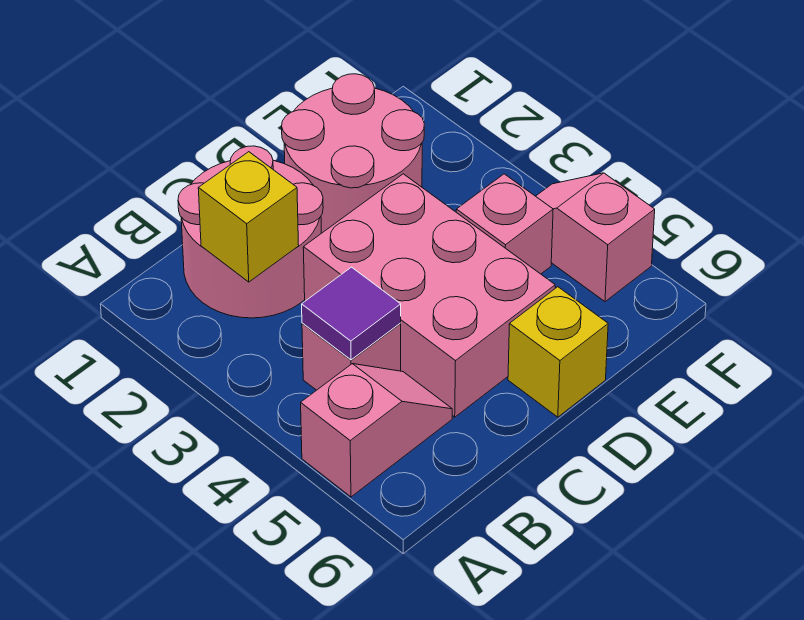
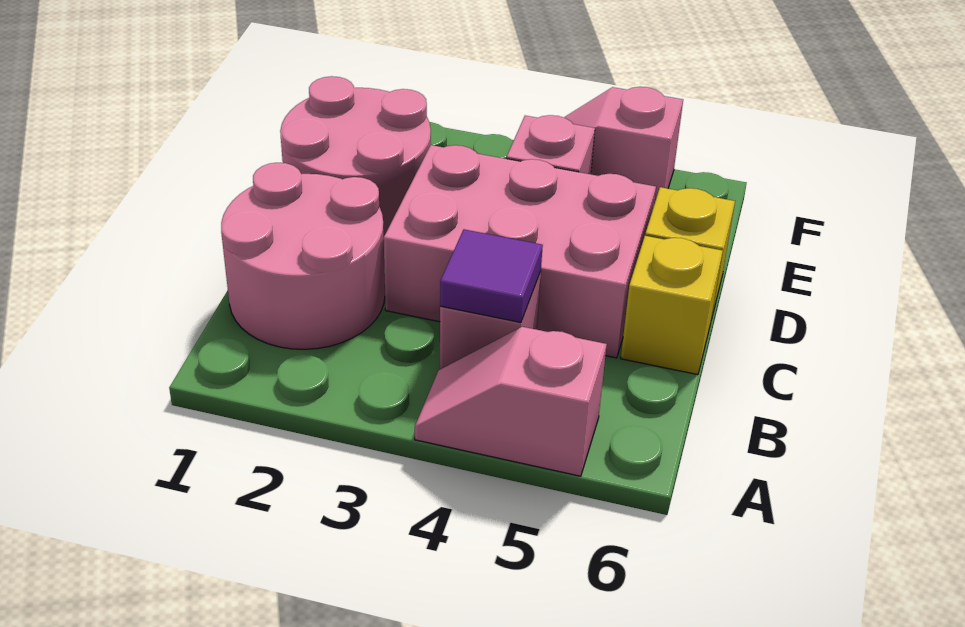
pink 1x2 slope [301,364,452,497] -> pink 1x2 slope turned to [415,327,607,476]
yellow 1x1 brick [198,152,299,282] -> yellow 1x1 brick moved to [621,236,723,375]

